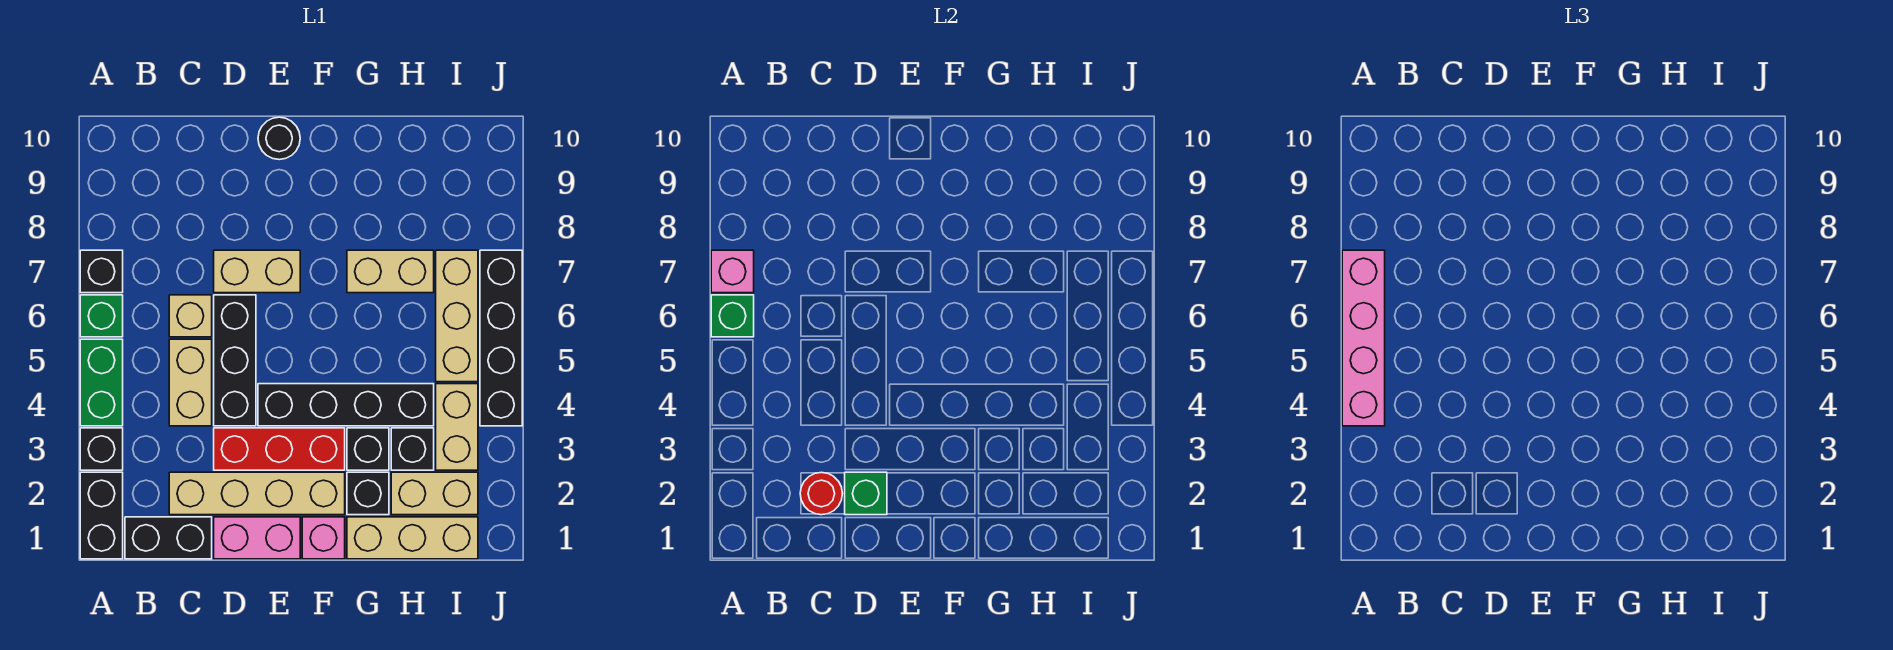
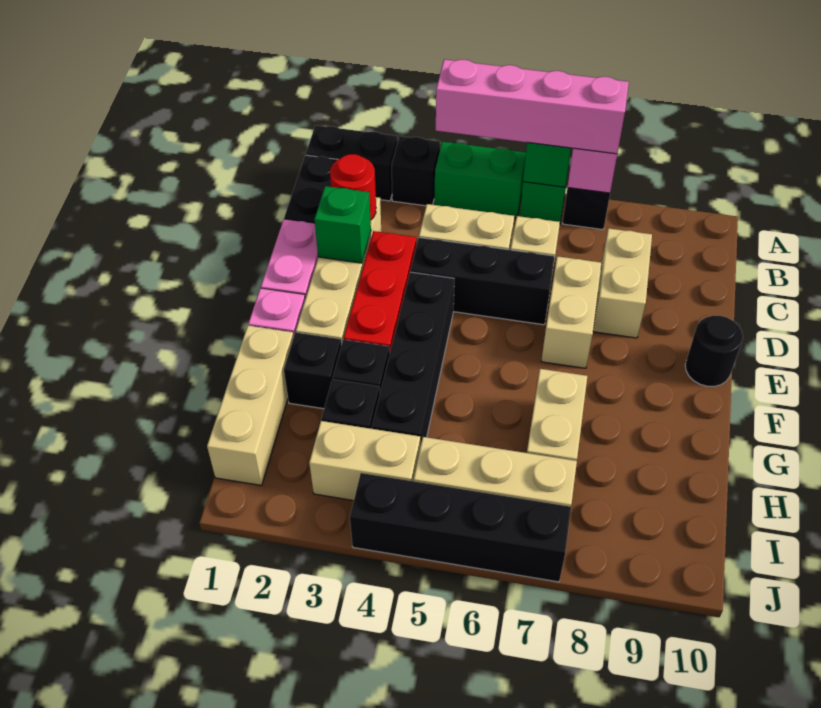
tan 1x2 brick [391,472,478,515] -> tan 1x2 brick moved to [593,228,652,338]

